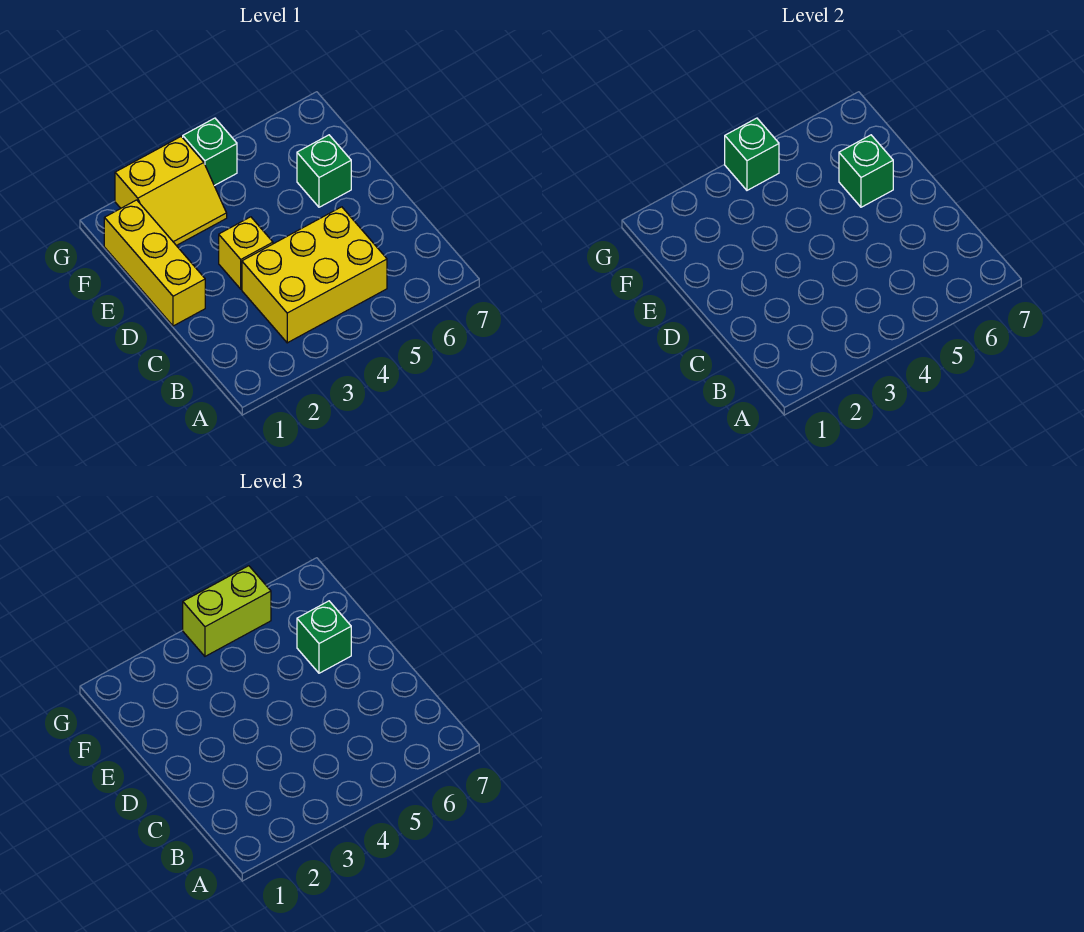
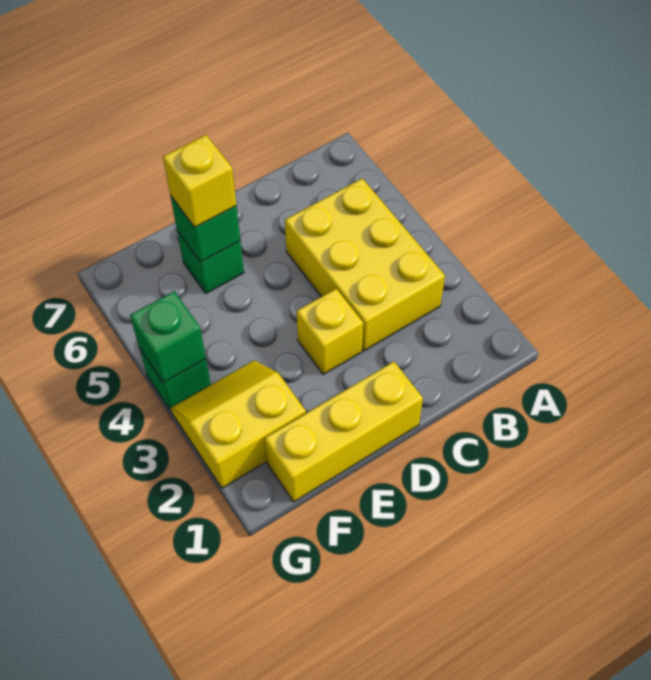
green 1x1 brick [297,601,351,673] -> yellow 1x1 brick [163,135,236,227]
yellow 2x2 slope [115,137,227,246] -> yellow 2x2 slope turned to [170,360,306,488]
lime 1x2 brick [183,566,271,656] -> none

